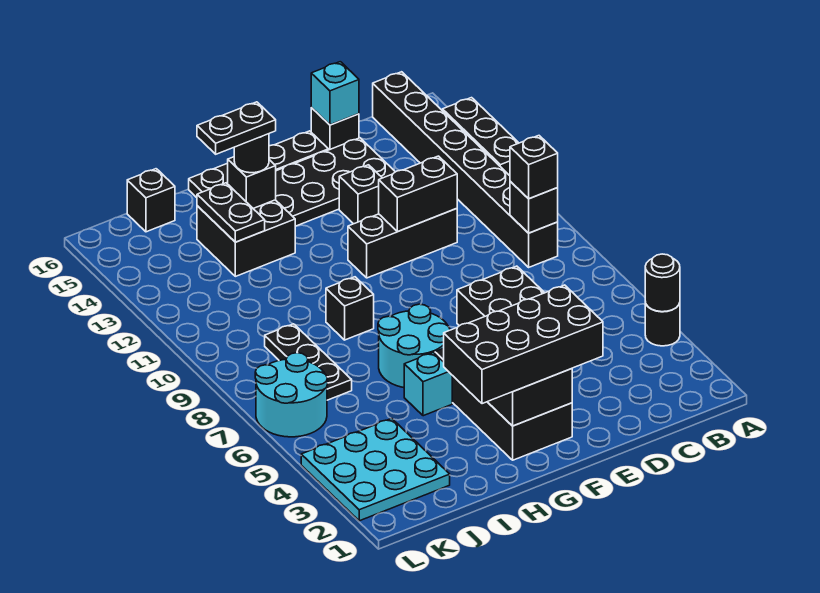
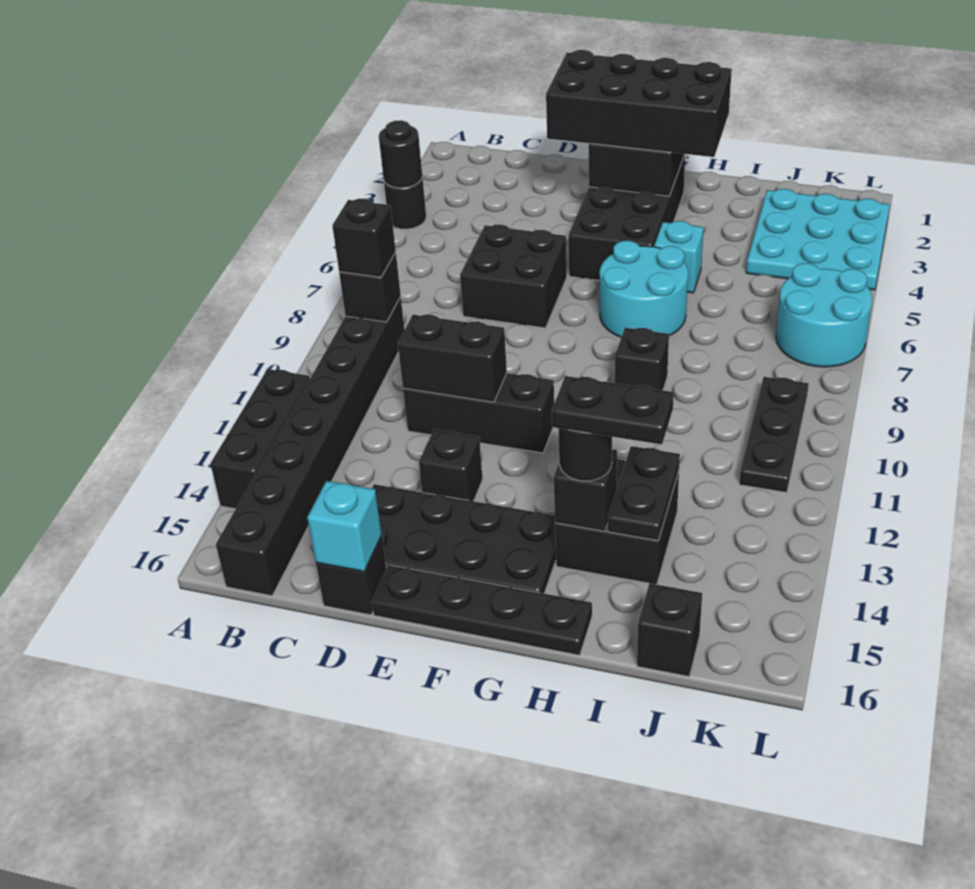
black 1x3 plate [265,324,352,400] -> black 1x3 plate moved to [739,377,809,493]

